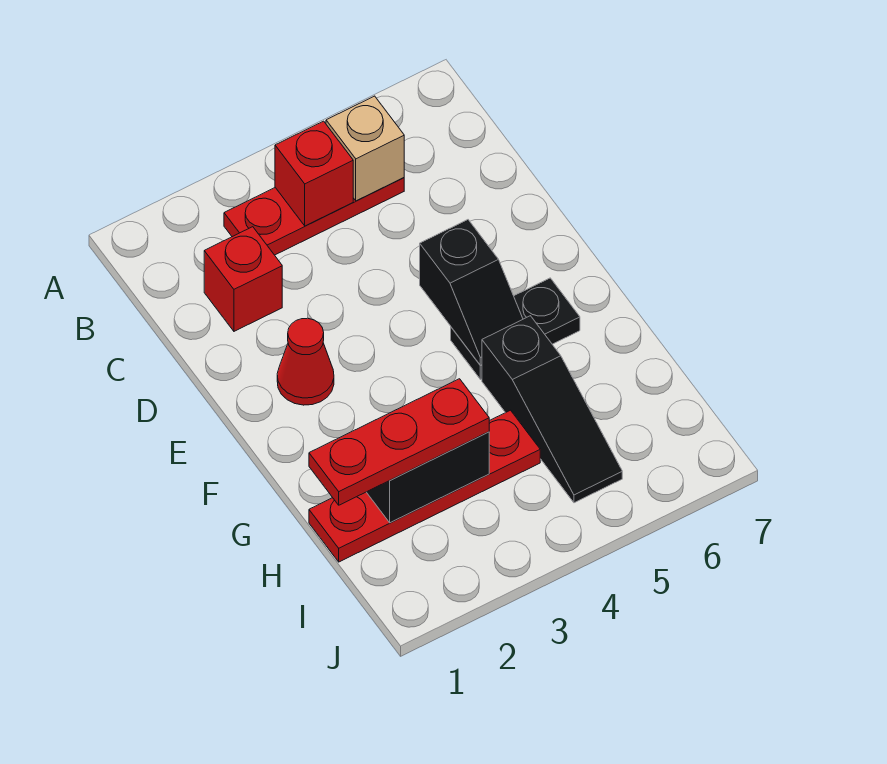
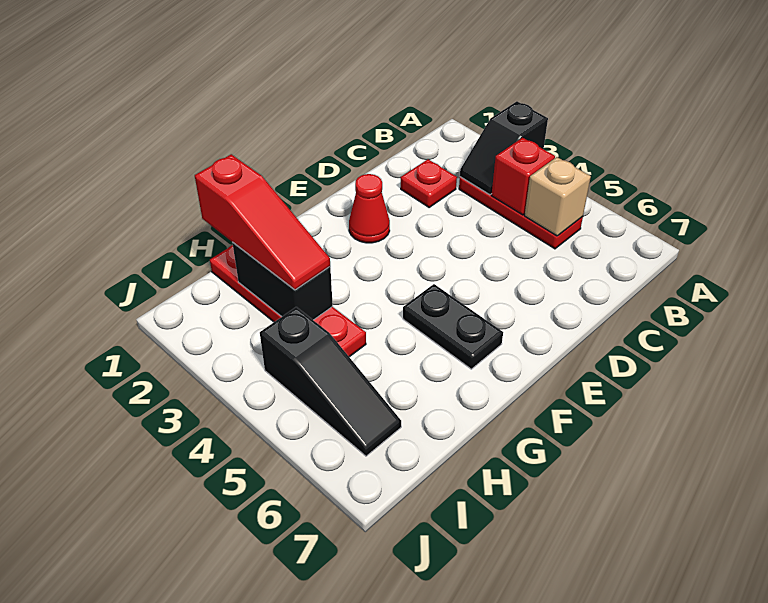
red 1x1 brick [204,227,282,331] -> red 1x1 plate [401,159,457,207]
black 1x2 slope [420,220,523,365] -> black 1x2 slope moved to [460,101,548,195]
black 1x3 slope [482,316,622,503] -> black 1x3 slope turned to [260,307,401,456]
red 1x3 plate [309,379,489,505] -> red 1x3 slope [195,154,330,290]

